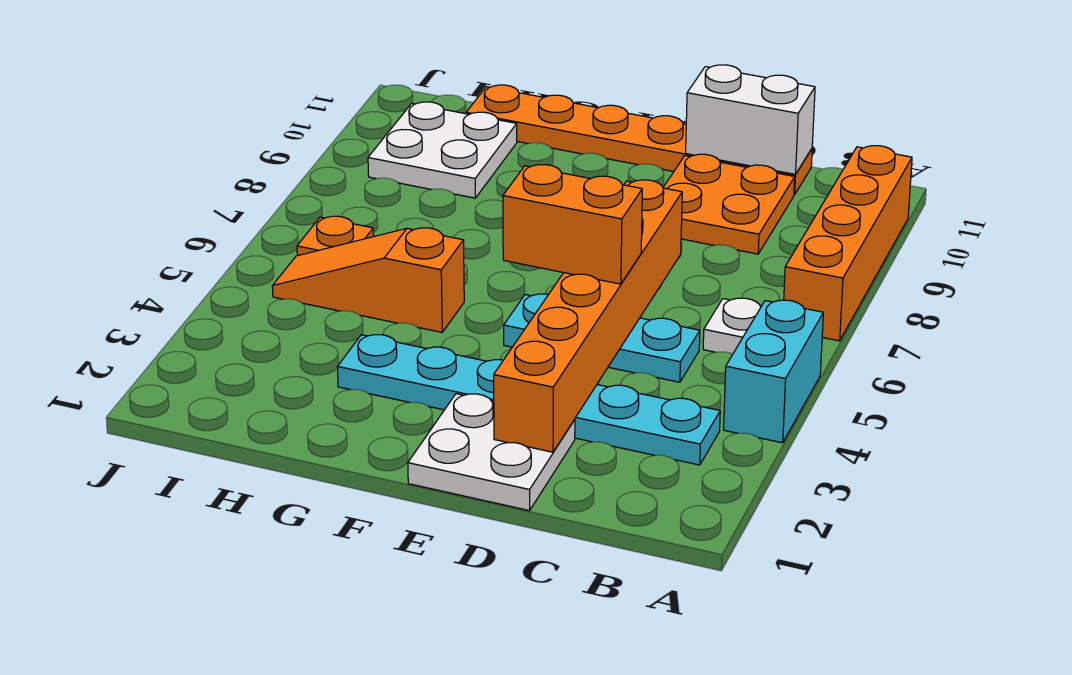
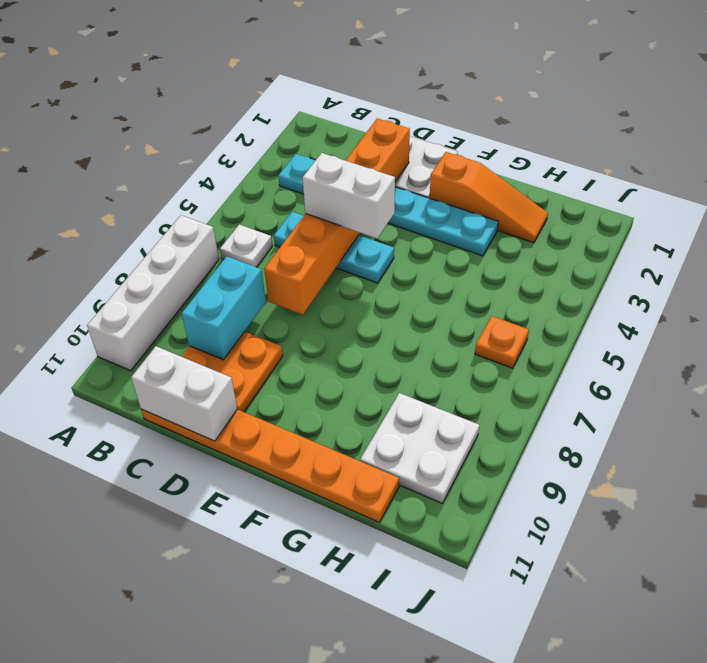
cyan 1x2 brick [724,300,823,443] -> cyan 1x2 brick moved to [182,256,266,360]
orange 1x4 brick [784,146,912,341] -> white 1x4 brick [87,215,219,371]
orange 1x2 brick [503,165,642,284] -> white 1x2 brick [303,153,395,238]
orange 1x3 slope [272,228,464,332] -> orange 1x3 slope moved to [430,152,548,243]

